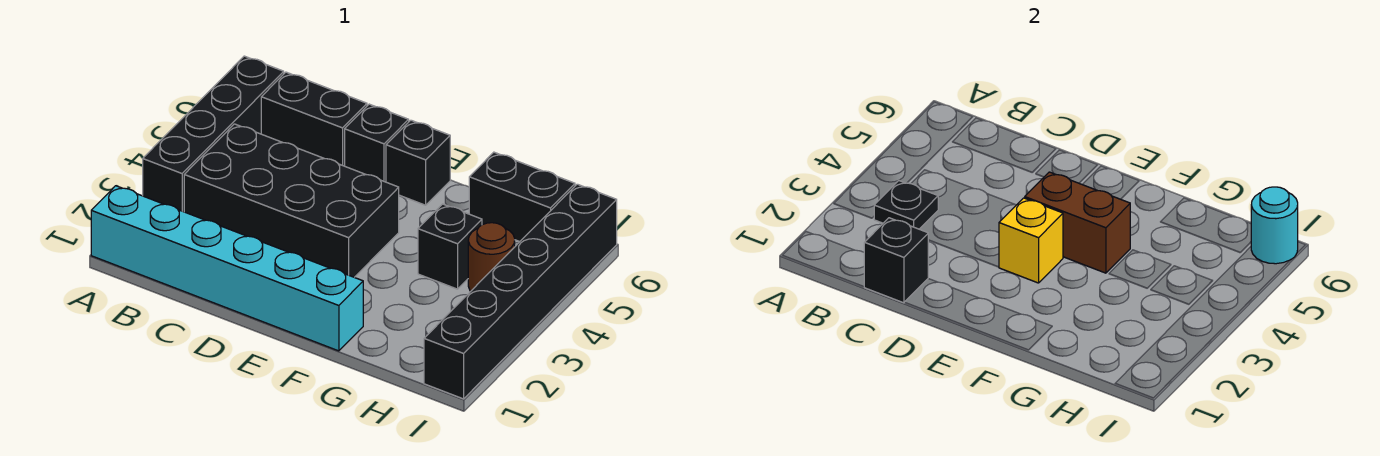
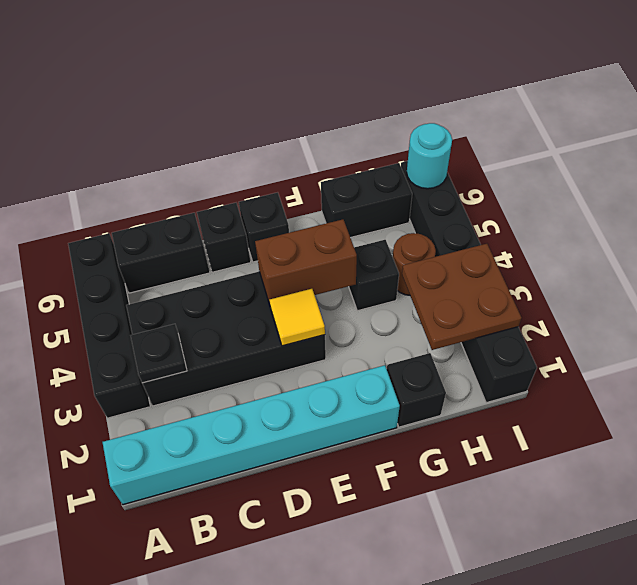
black 1x1 brick [864,218,928,303] -> black 1x1 brick moved to [387,353,446,427]
yellow 1x1 brick [999,198,1063,283] -> yellow 1x1 tile [269,289,325,346]
none -> brown 2x2 plate [402,244,522,350]

